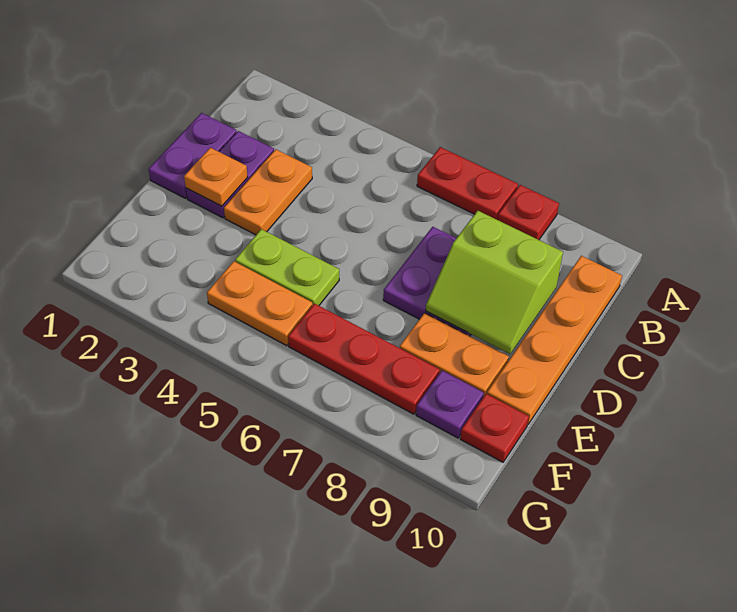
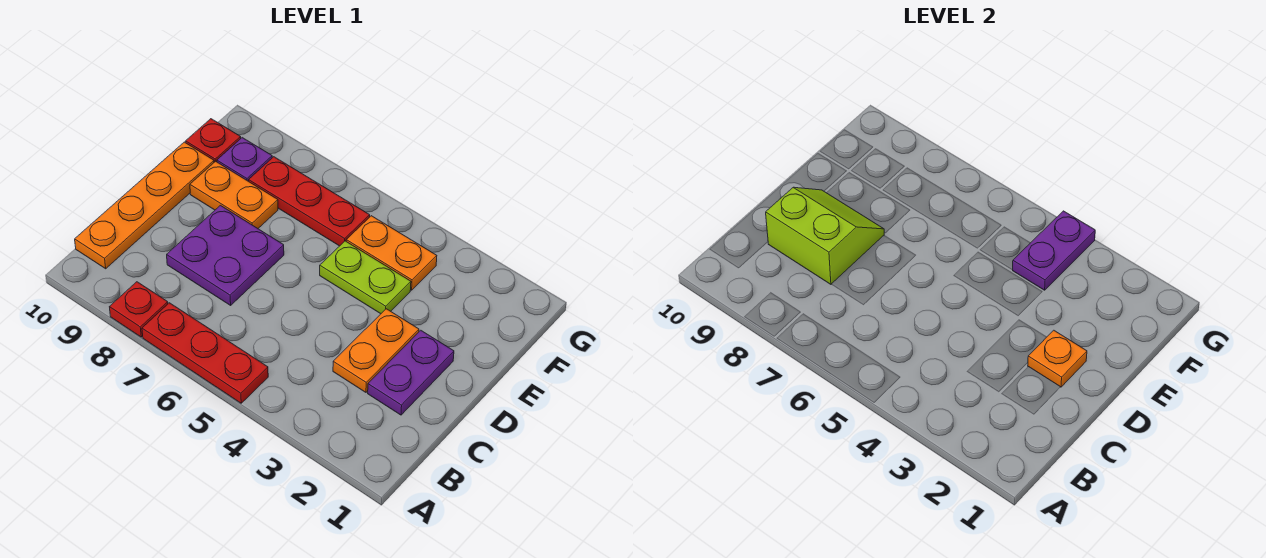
red 1x2 plate [417,147,518,220] -> red 1x3 plate [142,303,268,403]
purple 1x2 plate [148,113,237,198] -> purple 1x2 plate moved to [1013,211,1095,290]

